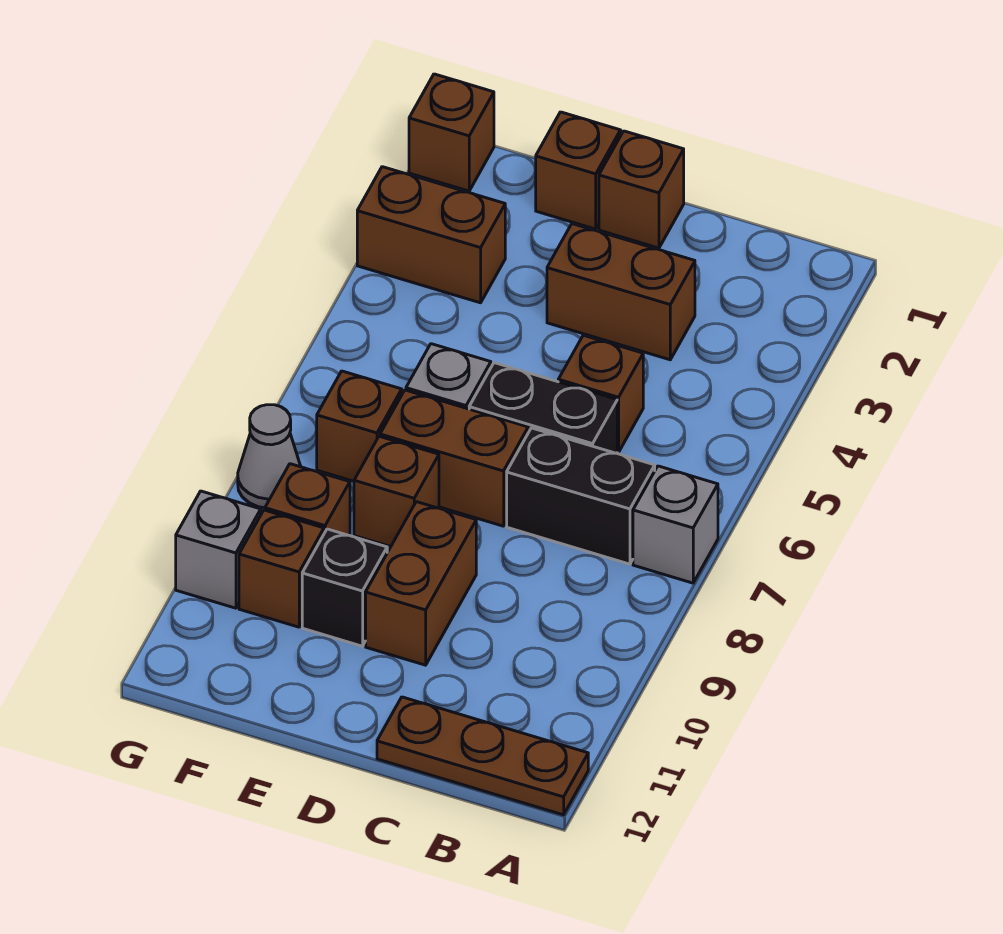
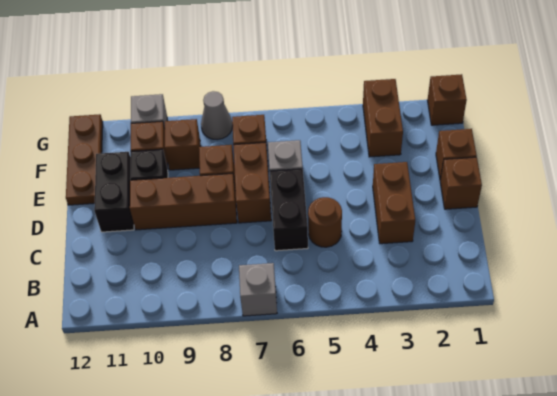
brown 1x3 plate [377,697,588,815] -> brown 1x3 plate moved to [66,114,103,205]
black 1x2 brick [507,428,655,564] -> black 1x2 brick moved to [94,152,134,232]
brown 1x1 brick [558,335,643,453] -> brown 1x1 round brick [308,197,342,247]
brown 1x2 brick [366,502,476,665] -> brown 1x3 brick [130,174,237,230]

